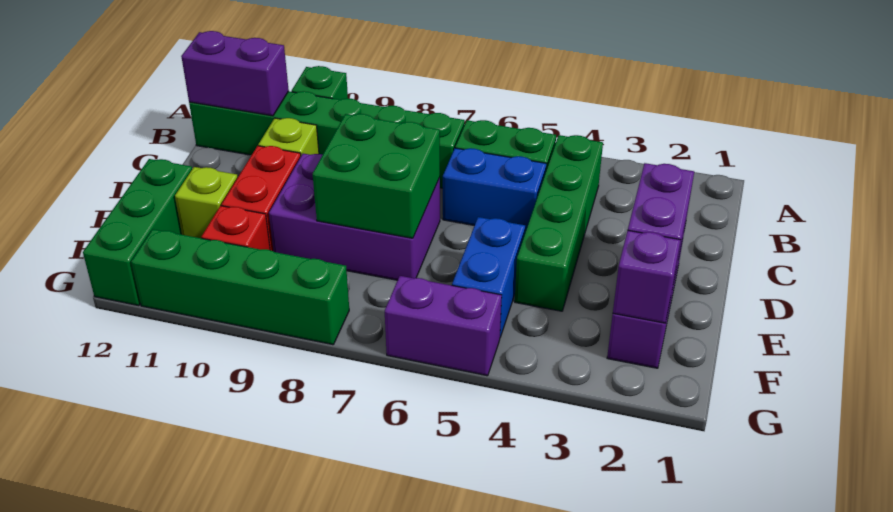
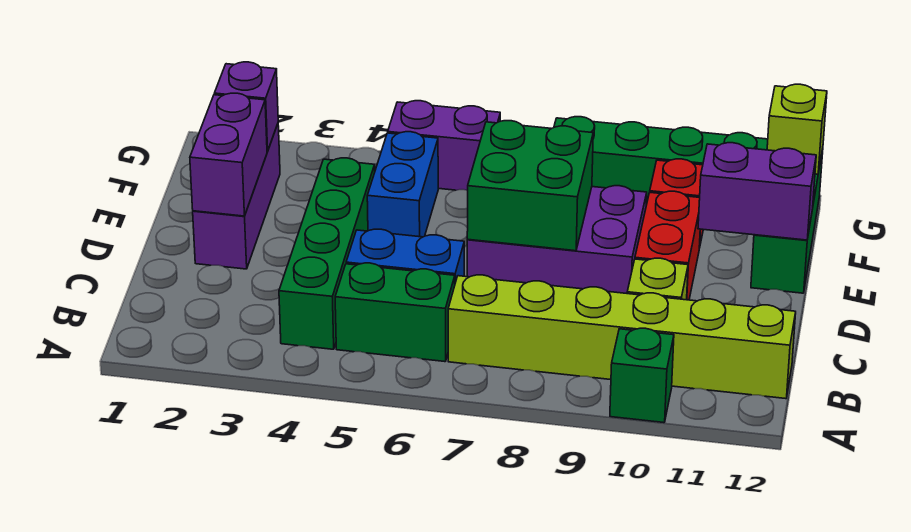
green 1x6 brick [189,91,465,188] -> lime 1x6 brick [448,275,796,399]
purple 1x2 brick [181,31,289,116] -> purple 1x2 brick moved to [698,143,816,240]
lime 1x1 brick [175,167,238,238] -> lime 1x1 brick moved to [767,84,827,174]

